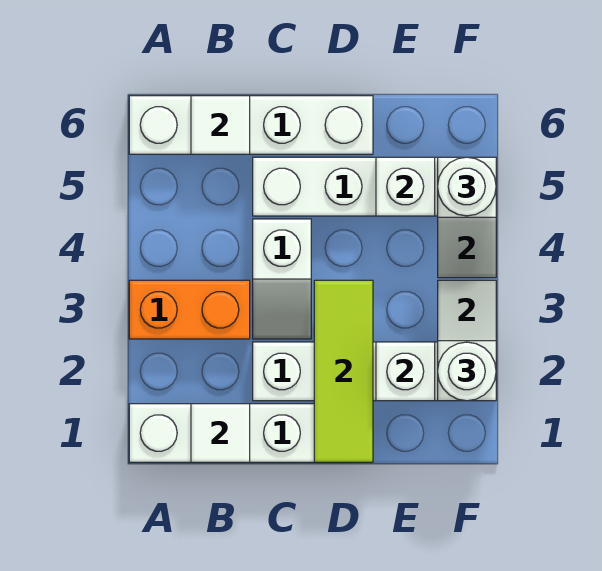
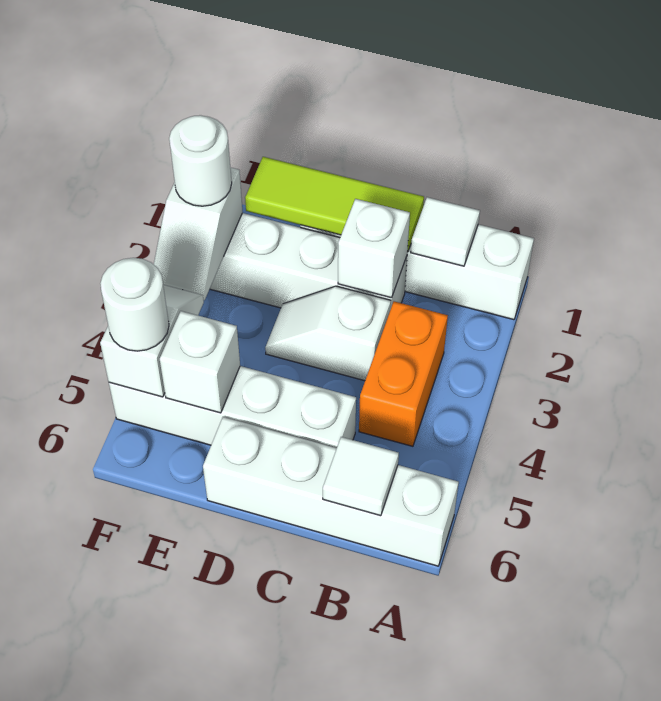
orange 1x2 brick [129,280,250,339] -> orange 1x2 brick turned to [359,301,448,446]
white 1x2 slope [253,219,311,339] -> white 1x2 slope turned to [265,286,391,381]
lime 1x3 tile [314,280,373,462] -> lime 1x3 tile turned to [245,157,424,252]
white 1x1 brick [376,342,435,401] -> white 1x1 brick moved to [338,199,410,298]

